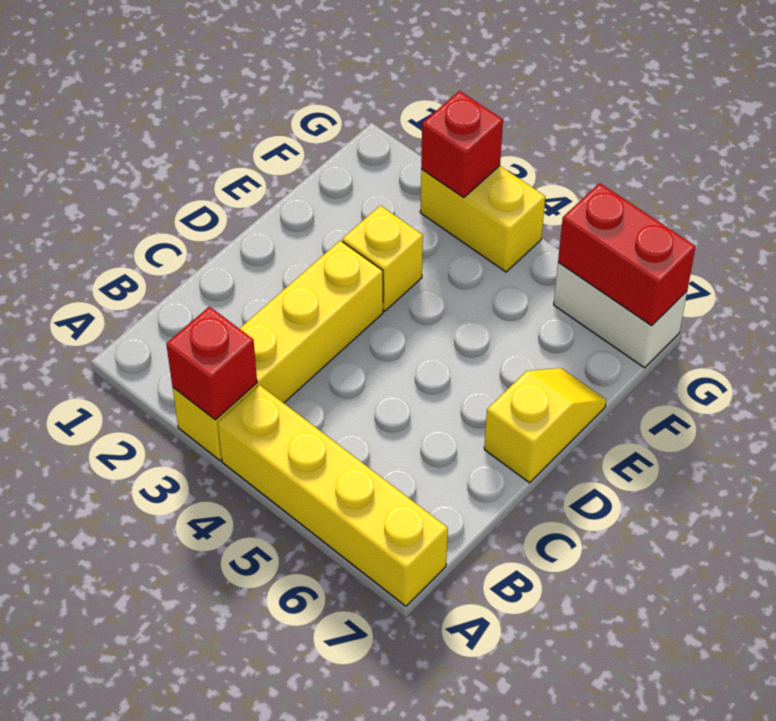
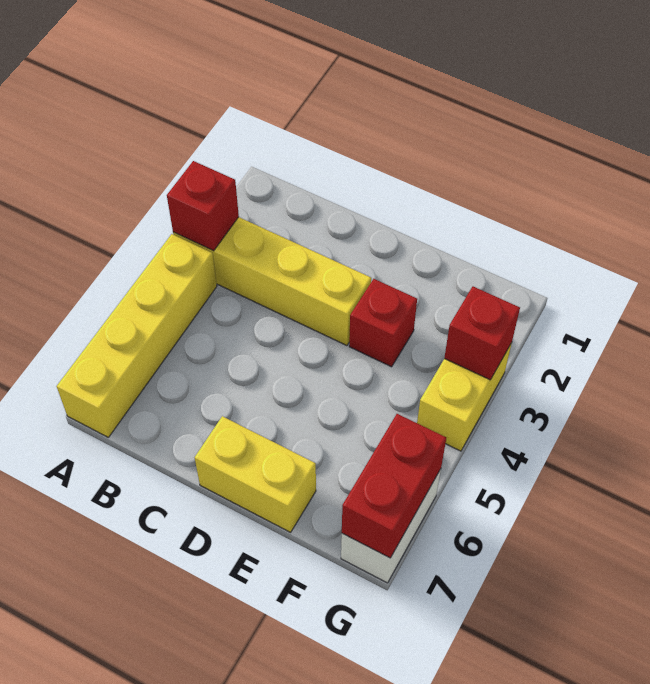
yellow 1x2 slope [484,368,606,483] -> yellow 1x2 brick [195,416,316,532]
yellow 1x1 brick [342,205,423,311] -> red 1x1 brick [349,279,417,367]

